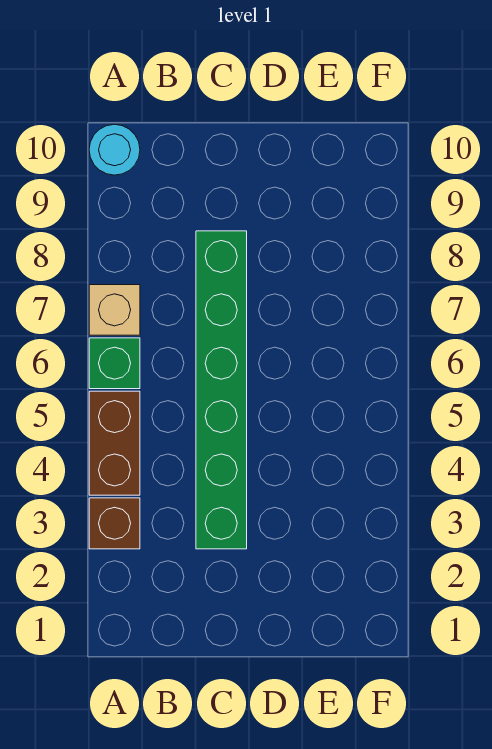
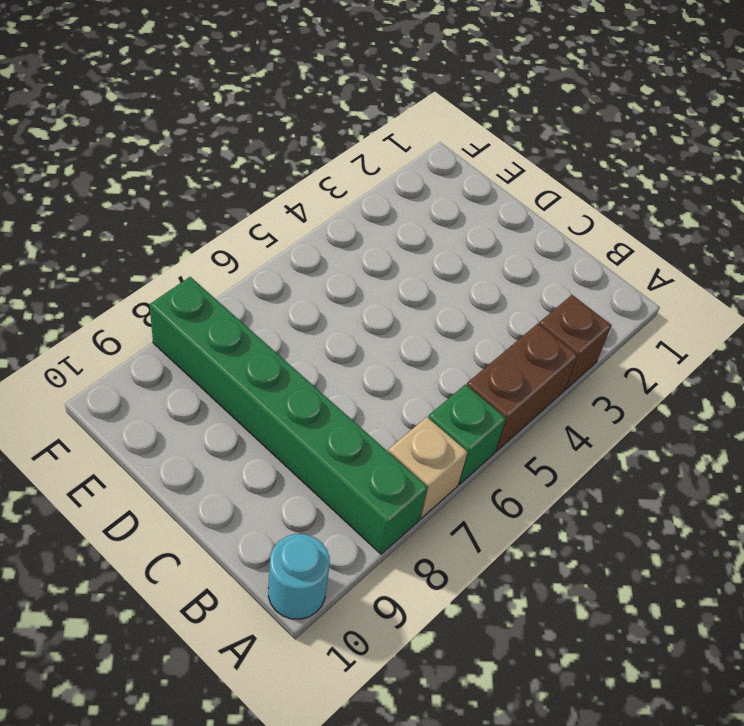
green 1x6 brick [196,231,247,549] -> green 1x6 brick turned to [150,277,428,554]

